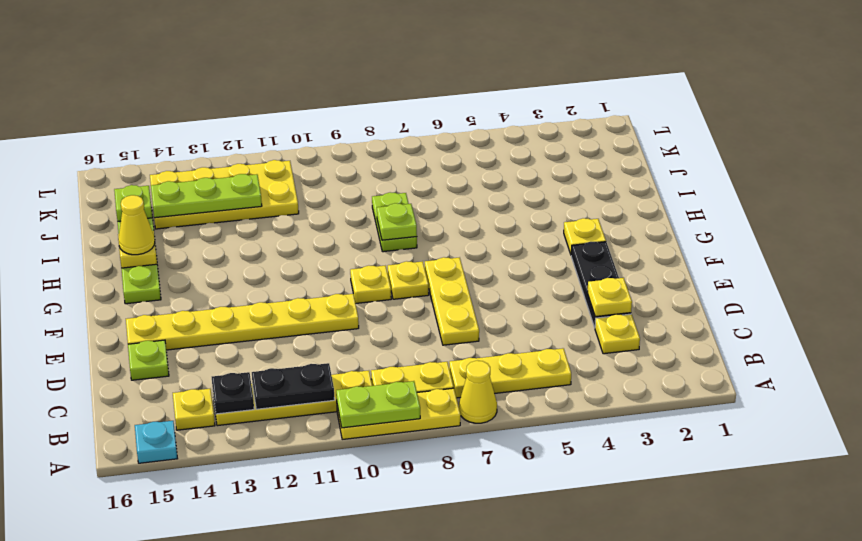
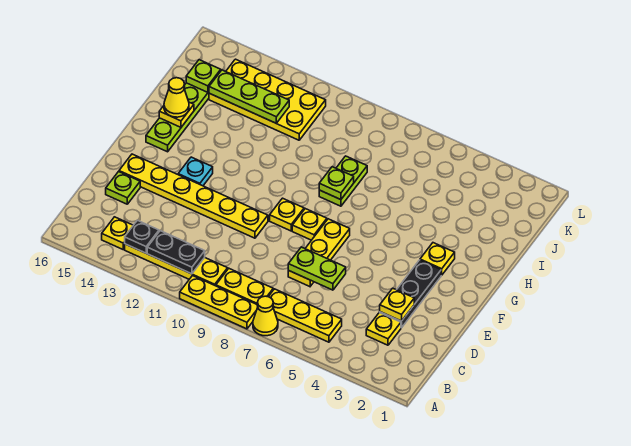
lime 1x2 plate [336,381,420,428] -> lime 1x2 plate moved to [288,247,346,290]
cyan 1x1 plate [135,421,177,463] -> cyan 1x1 plate moved to [178,157,213,186]

